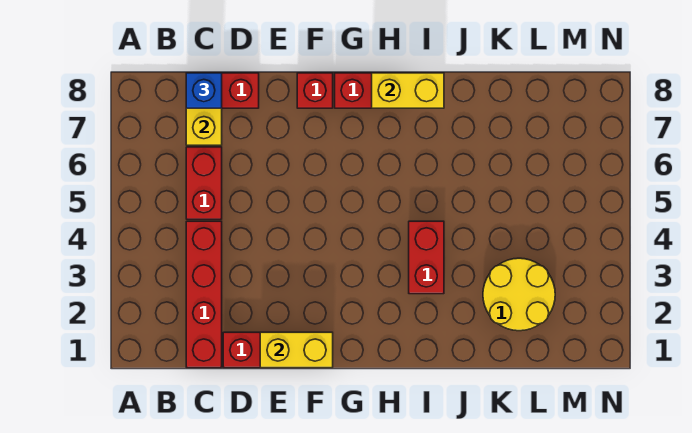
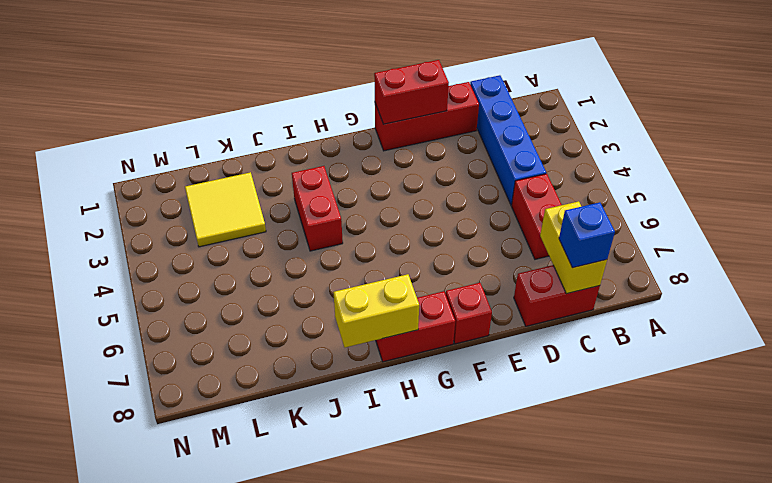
red 1x4 brick [186,221,222,368] -> blue 1x4 brick [470,75,546,205]
yellow 1x2 brick [260,332,333,368] -> red 1x2 brick [374,60,449,124]
yellow 2x2 round brick [483,258,555,331] -> yellow 2x2 tile [185,172,266,247]

